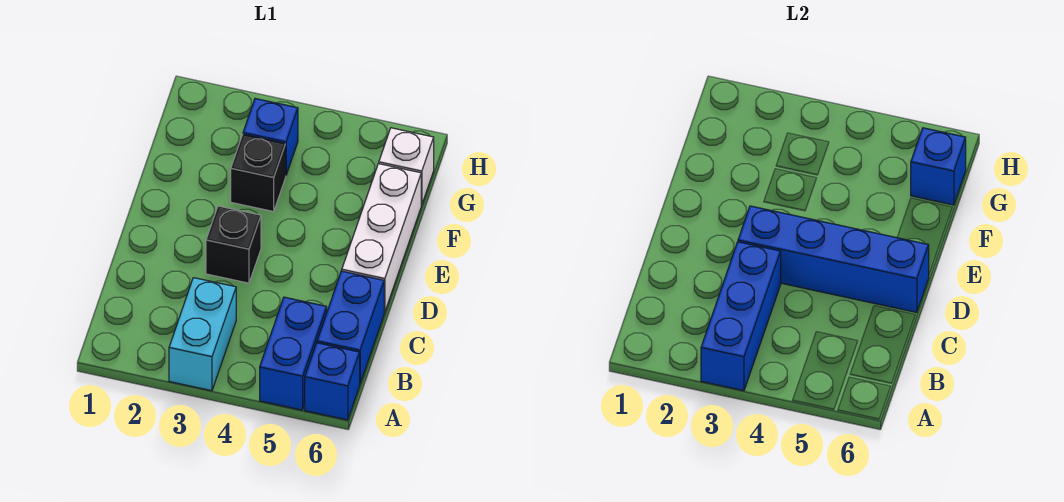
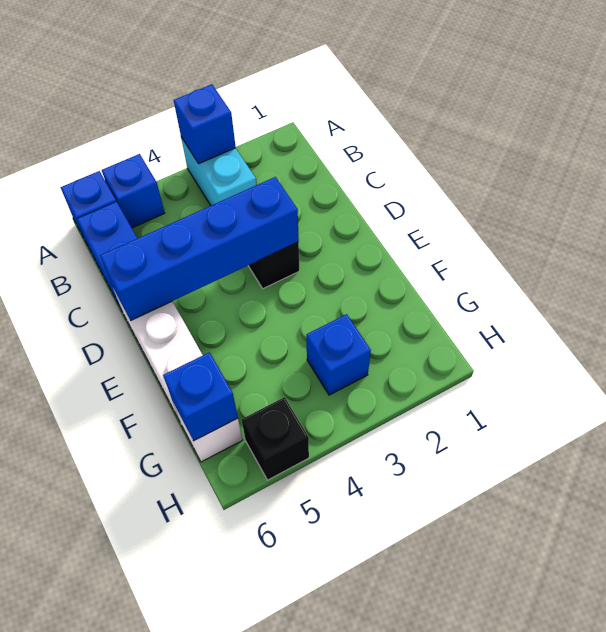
blue 1x3 brick [701,242,781,391] -> blue 1x1 brick [174,84,236,164]
blue 1x2 brick [260,297,327,410] -> blue 1x1 brick [102,154,165,228]
black 1x1 brick [231,134,286,212] -> black 1x1 brick moved to [242,397,309,480]

